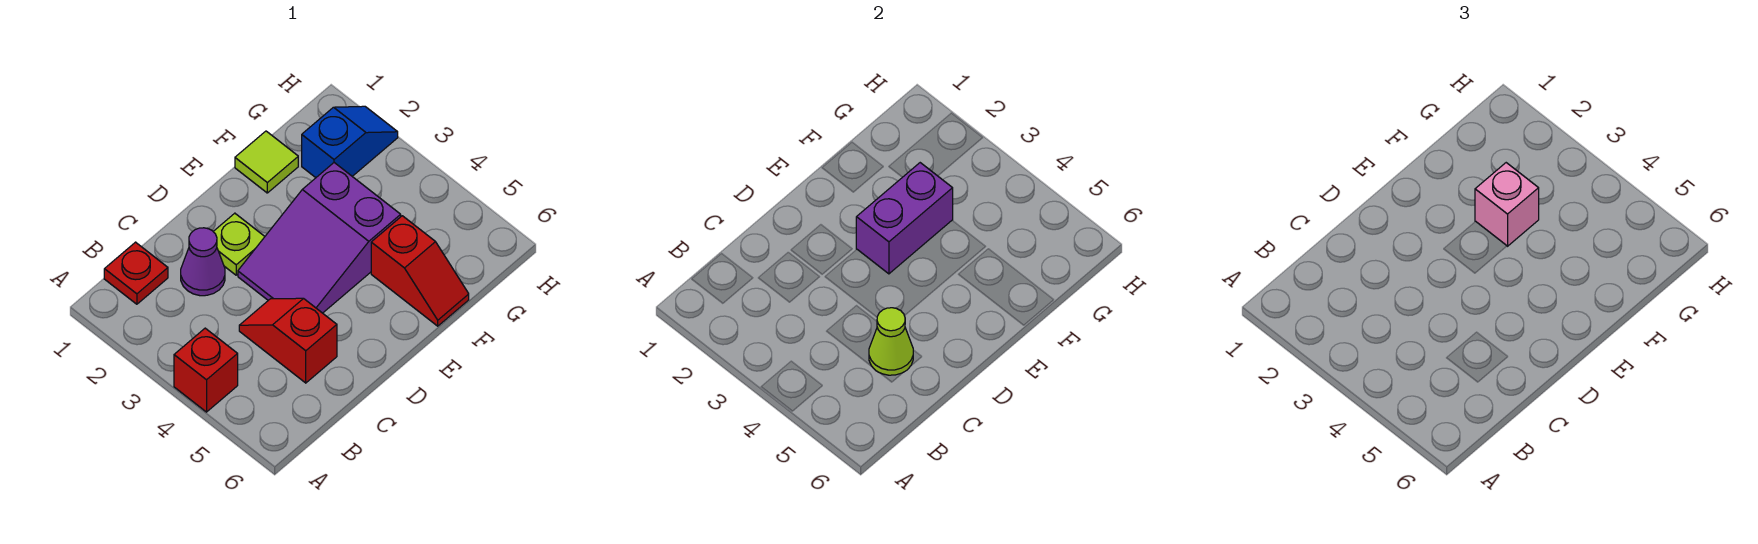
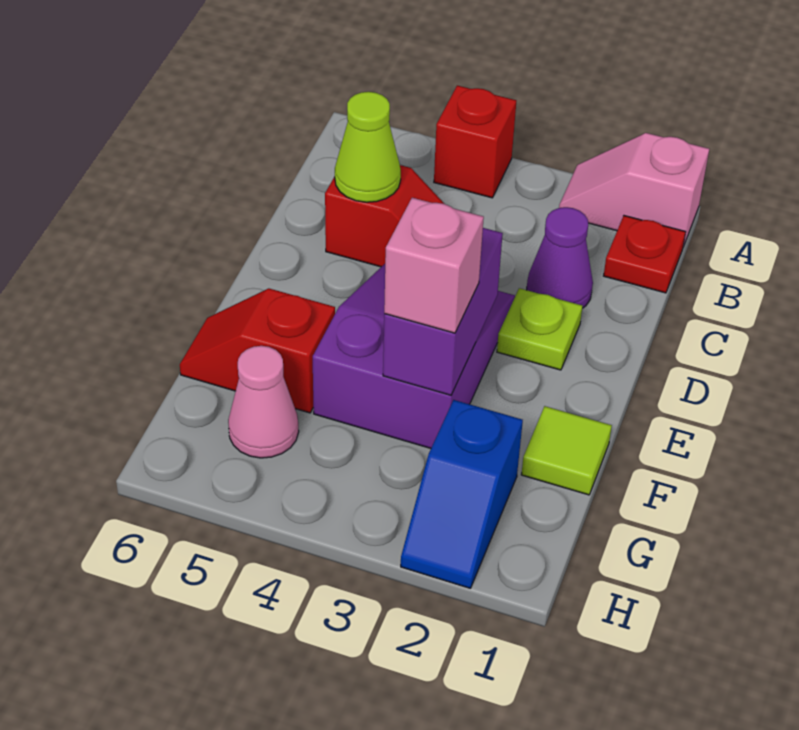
none -> pink 1x2 slope [559,133,709,247]
none -> pink 1x1 cone [228,346,299,458]

